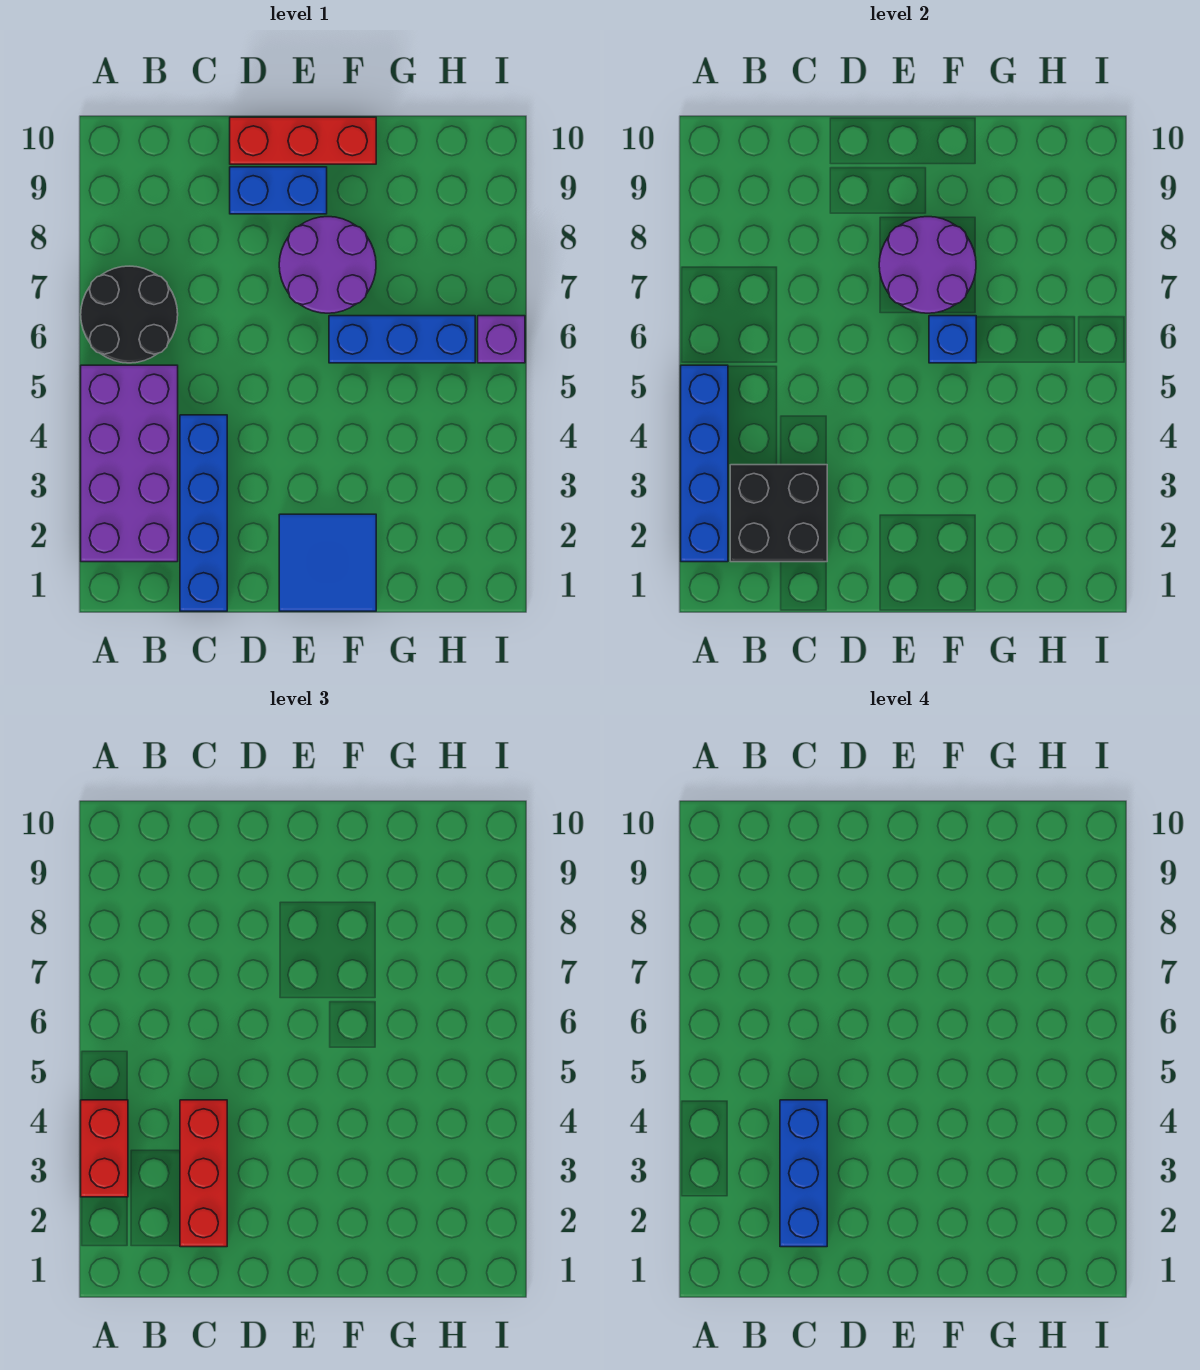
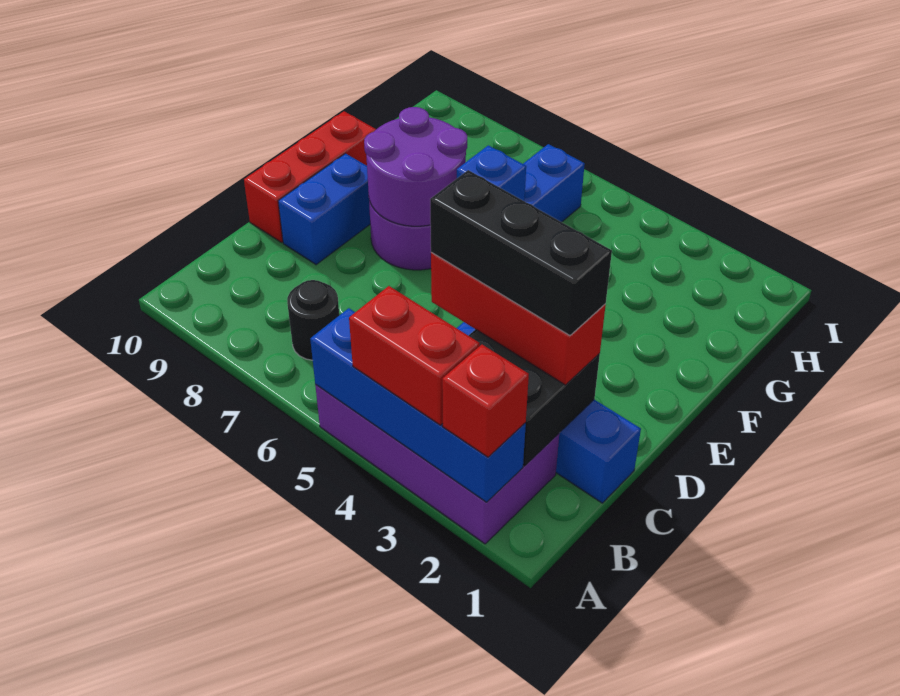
none -> red 1x1 brick [442,345,529,457]
black 2x2 round brick [81,266,178,363] -> black 1x1 round brick [287,280,339,360]
blue 1x3 brick [780,1100,827,1247] -> black 1x3 brick [430,170,612,336]
blue 2x2 tile [279,514,376,611] -> none
purple 1x1 brick [478,316,525,363] -> none

